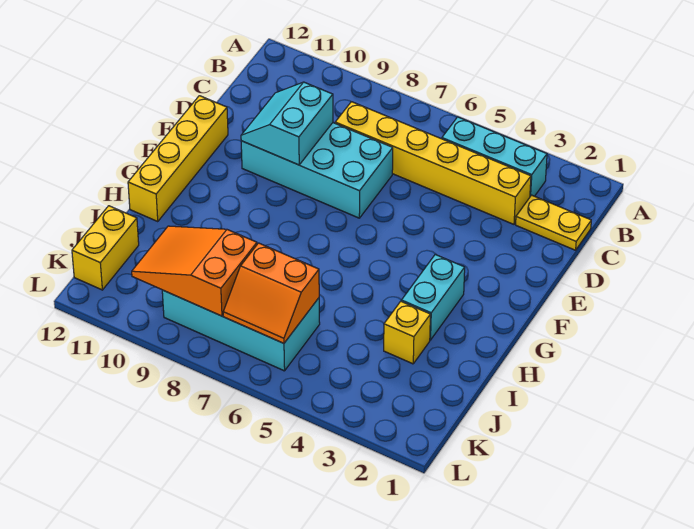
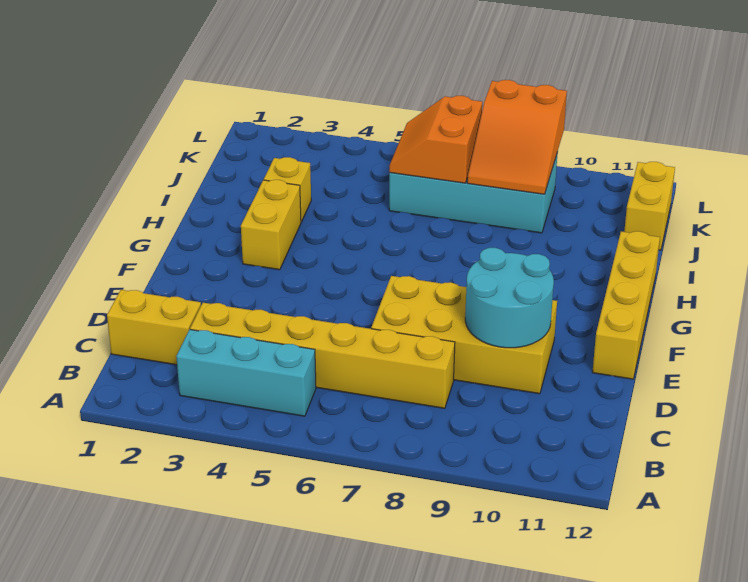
yellow 1x2 plate [516,195,591,250] -> yellow 1x2 brick [107,290,201,365]
cyan 2x4 brick [241,123,393,218] -> yellow 2x4 brick [371,276,557,394]
cyan 2x2 slope [241,82,333,165] -> cyan 2x2 round brick [465,248,554,348]
cyan 1x2 brick [401,255,465,340] -> yellow 1x2 brick [241,180,301,270]
orange 2x2 slope [223,243,319,343] -> orange 2x2 slope turned to [389,96,482,183]
orange 2x3 slope [132,226,257,316] -> orange 2x3 slope turned to [467,80,567,194]

